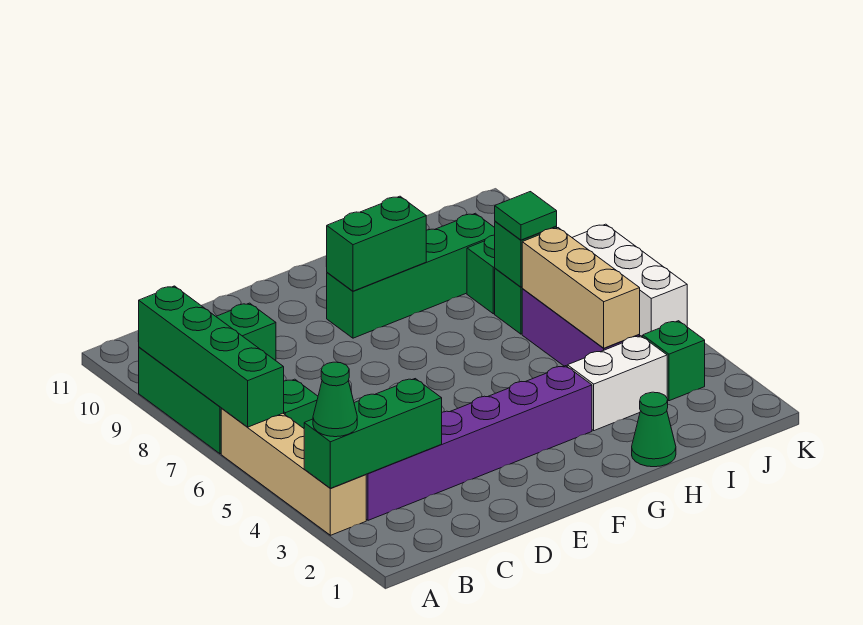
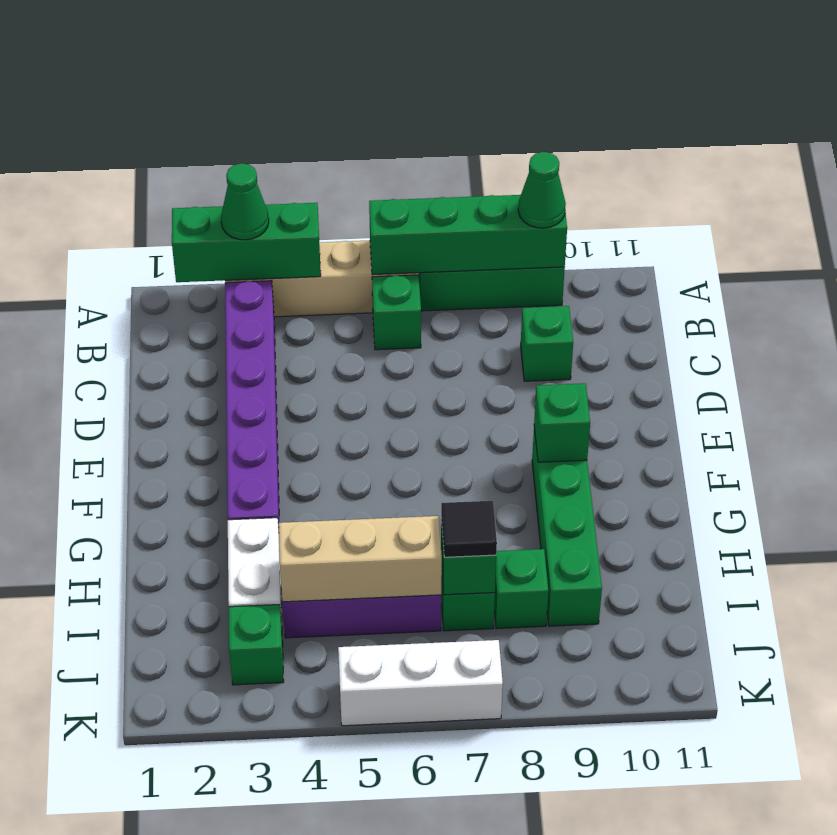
green 1x3 brick [304,379,442,488] -> green 1x3 brick turned to [172,203,321,282]
green 1x2 brick [326,196,426,291] -> green 1x1 brick [534,383,590,462]
green 1x1 cone [632,392,676,467] -> green 1x1 cone moved to [518,152,566,228]
green 1x1 tile [495,192,557,240] -> black 1x1 tile [441,501,497,557]

